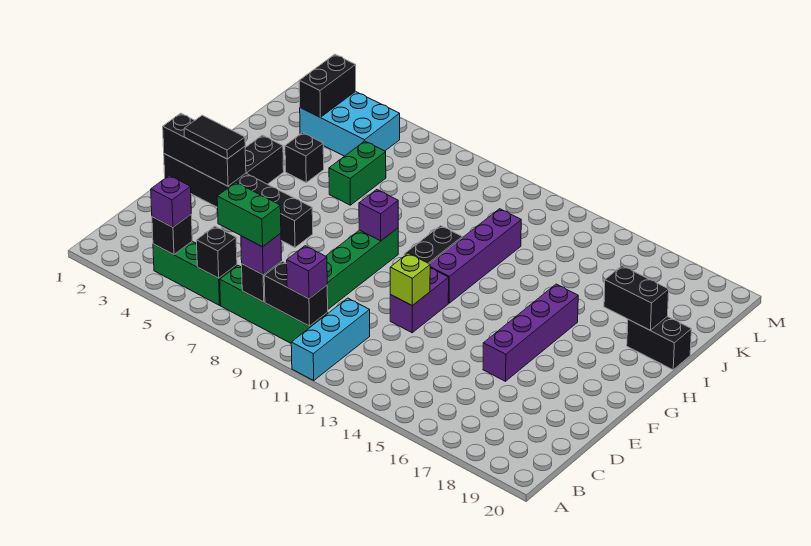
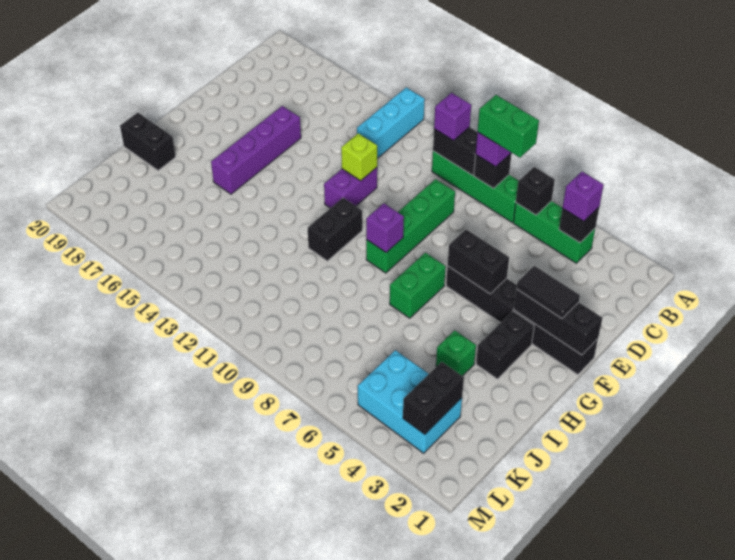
cyan 1x3 brick [291,298,370,380] -> cyan 1x3 brick moved to [357,87,425,159]
purple 1x4 brick [430,209,521,303] -> none
black 1x1 brick [285,133,324,182] -> green 1x1 brick [436,330,476,376]
green 1x2 brick [329,141,386,205] -> green 1x2 brick moved to [390,253,446,318]
black 1x2 brick [604,266,669,330] -> black 1x2 brick moved to [448,229,509,294]

